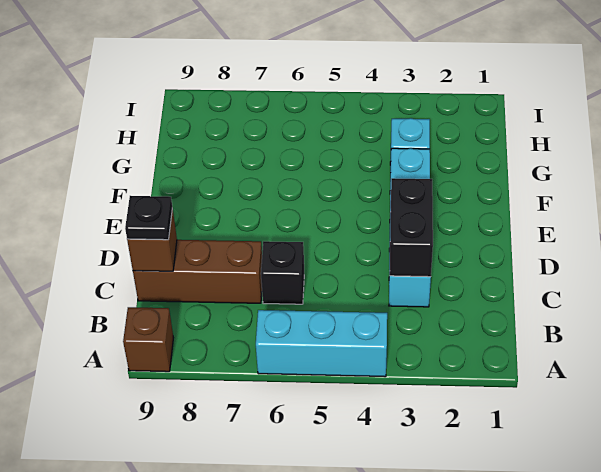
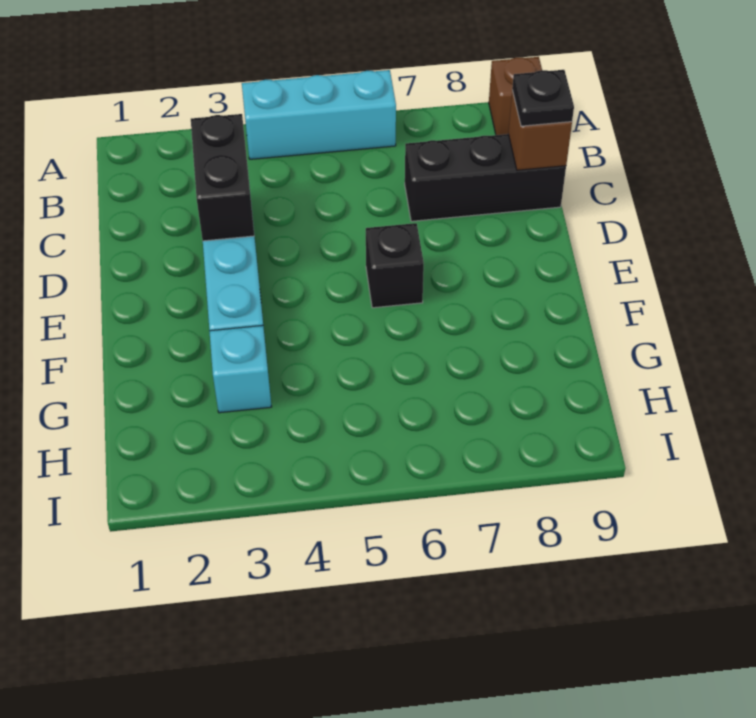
black 1x1 brick [261,241,304,304] -> black 1x1 brick moved to [366,223,424,308]
brown 1x3 brick [133,240,262,303] -> black 1x3 brick [405,134,566,221]

